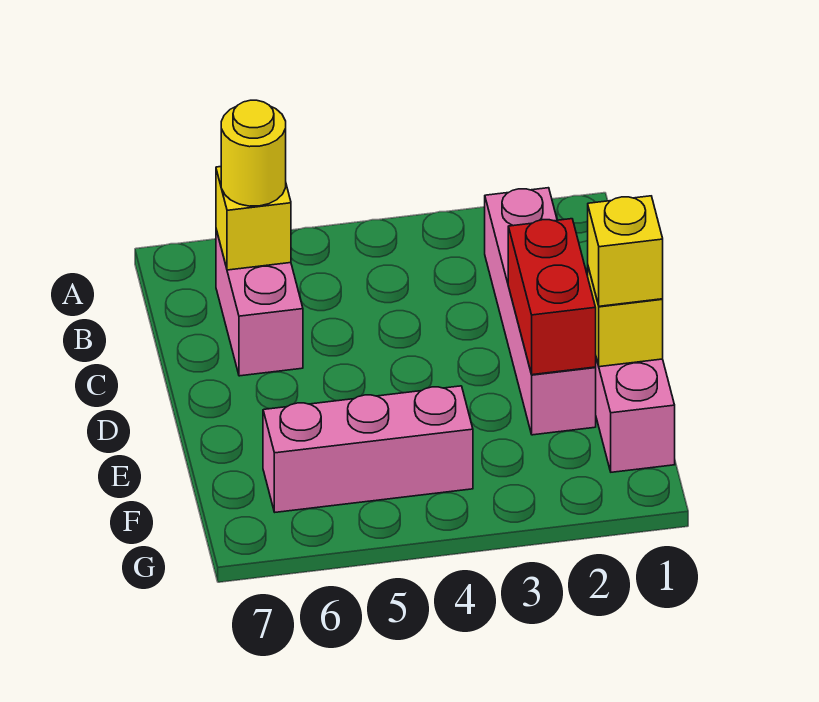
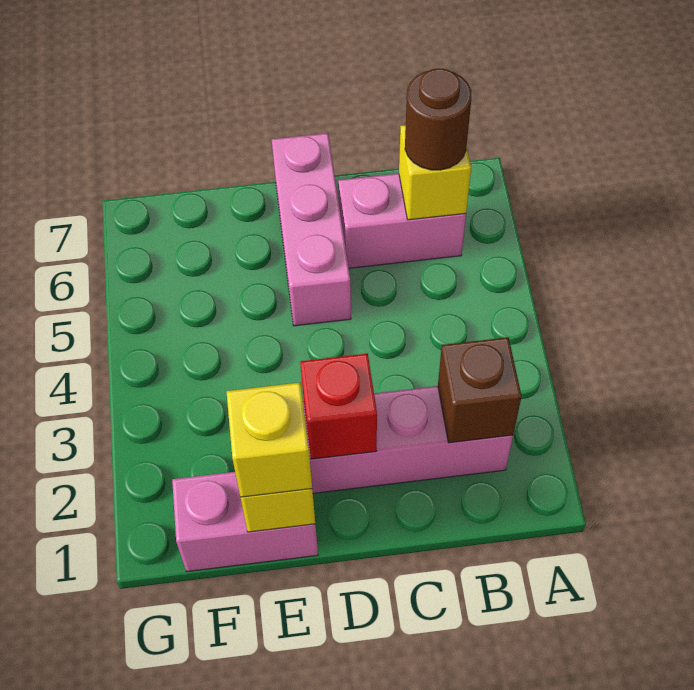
none -> brown 1x1 brick [438,337,522,443]
yellow 1x1 round brick [221,100,286,206] -> brown 1x1 round brick [405,68,471,170]
red 1x2 brick [508,219,596,375] -> red 1x1 brick [300,353,377,459]
pink 1x3 brick [263,386,473,512] -> pink 1x3 brick moved to [272,133,351,326]

